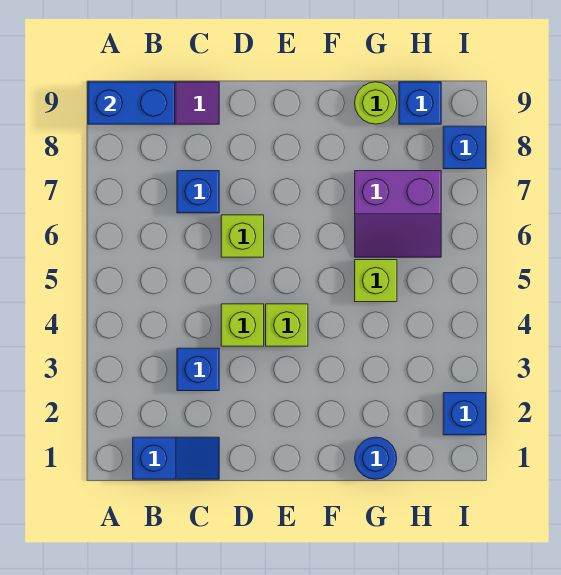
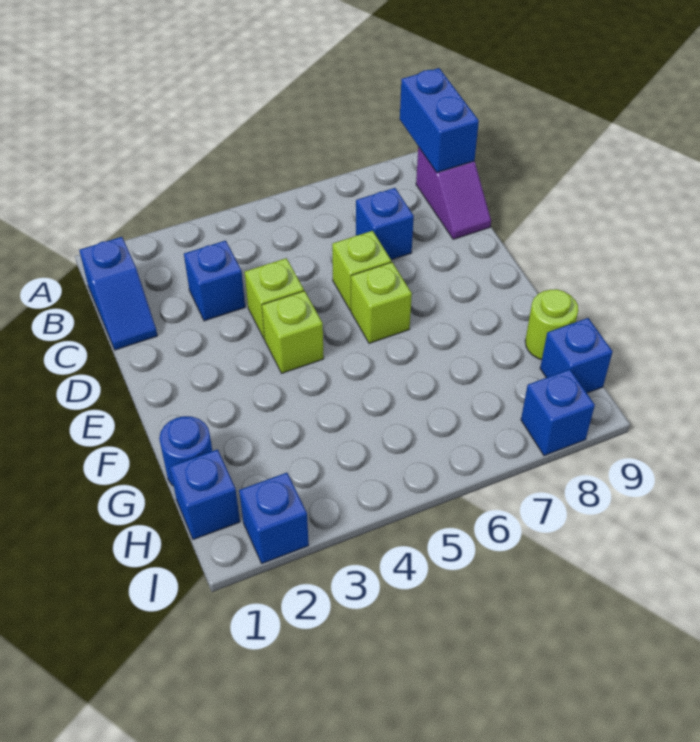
lime 1x1 brick [355,260,397,302] -> lime 1x1 brick moved to [351,262,412,343]
purple 2x2 slope [355,171,441,257] -> none
none -> blue 1x1 brick [170,449,240,540]

